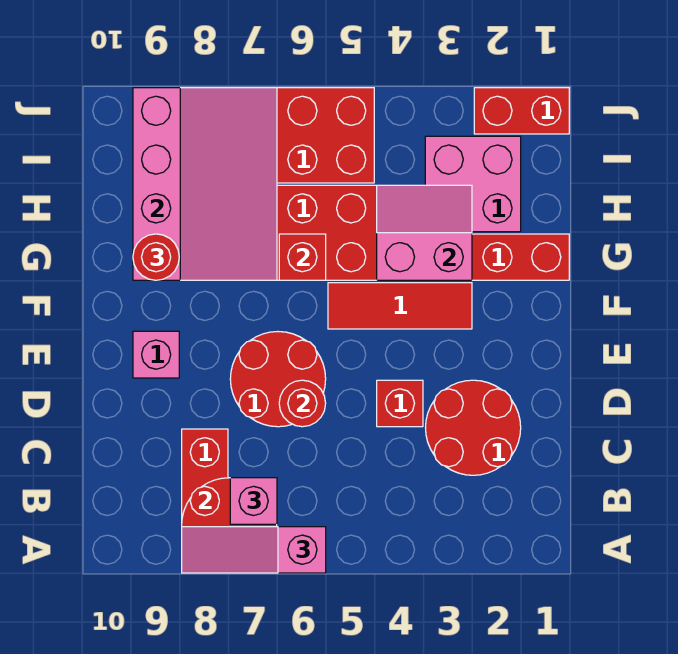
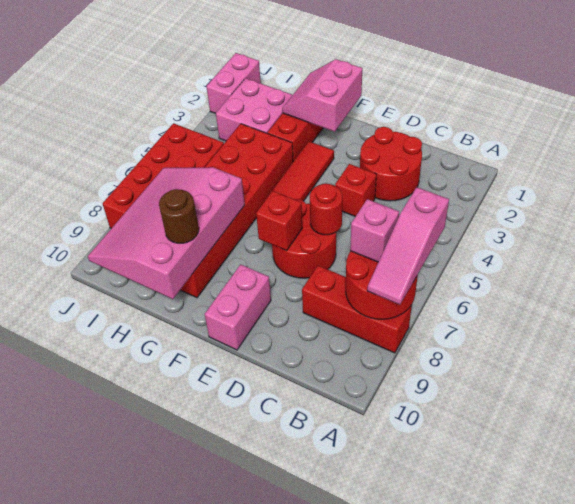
pink 1x1 brick [133,331,179,378] -> pink 1x2 brick [205,264,271,350]
pink 2x2 slope [377,185,472,280] -> pink 2x2 slope moved to [282,59,362,132]
red 1x1 brick [279,234,326,280] -> red 1x1 brick moved to [256,191,302,251]
pink 3x4 slope [133,88,277,280] -> pink 3x4 slope turned to [88,167,245,299]
red 1x1 round brick [133,234,179,280] -> brown 1x1 round brick [159,189,199,243]
red 1x2 brick [474,88,569,134] -> pink 1x2 brick [206,53,261,114]

